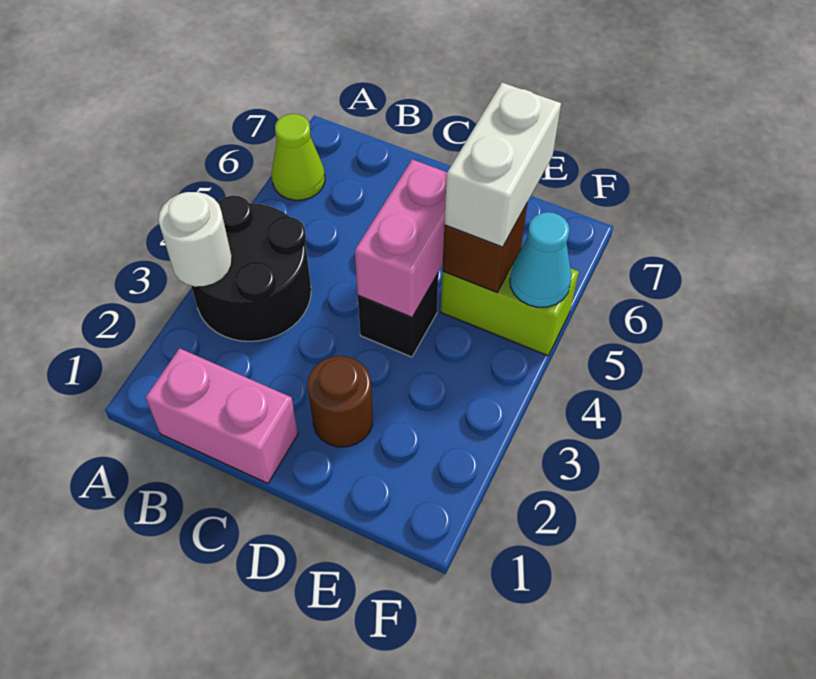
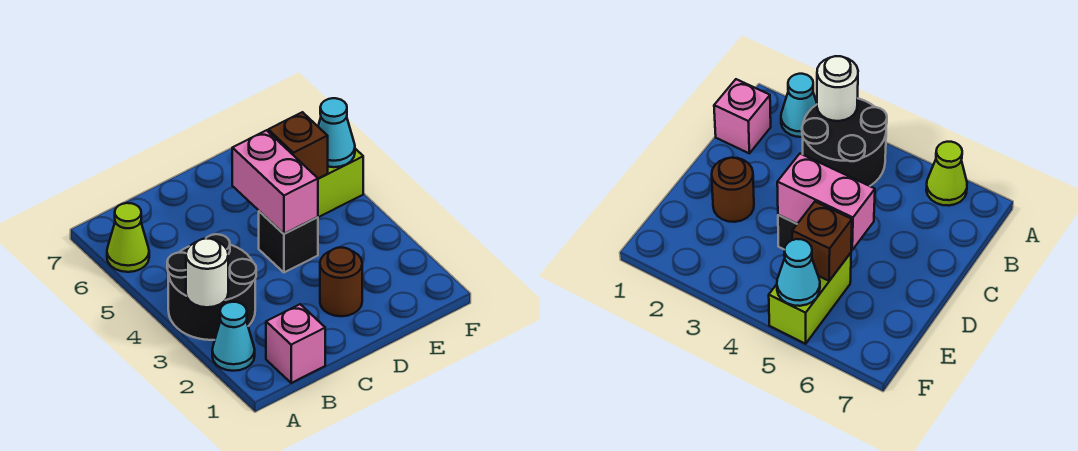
none -> cyan 1x1 cone [212,302,255,371]
pink 1x2 brick [145,348,298,483] -> pink 1x1 brick [266,304,325,383]
white 1x2 brick [445,83,561,247] -> none

